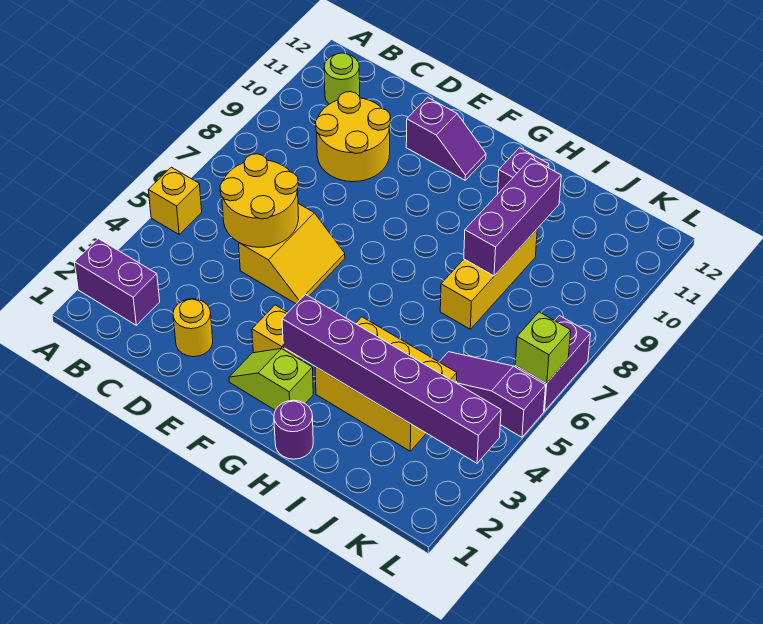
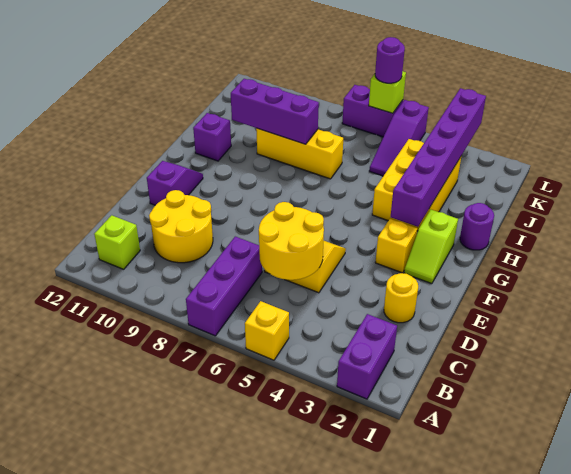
none -> purple 1x3 brick [186,237,262,336]
lime 1x1 round brick [324,53,360,104] -> lime 1x1 brick [94,215,140,269]
none -> purple 1x1 round brick [375,37,405,83]

